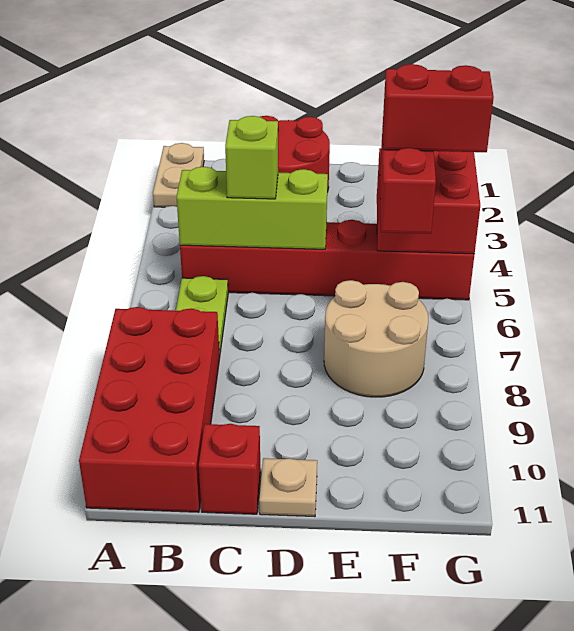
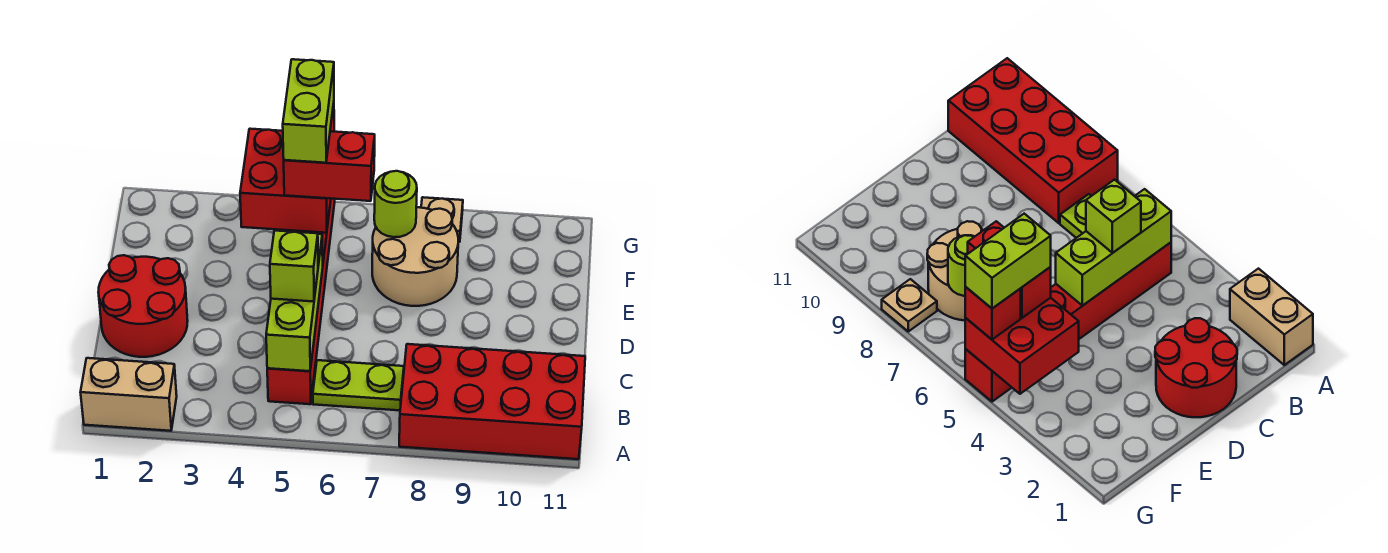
tan 1x2 plate [153,143,204,207] -> tan 1x2 brick [80,358,177,431]
red 1x1 brick [199,424,261,514] -> red 1x1 brick moved to [965,287,1021,339]
tan 1x1 plate [259,458,317,517] -> tan 1x1 plate moved to [421,197,463,242]
red 1x2 brick [383,64,494,152] -> lime 1x2 brick [283,59,334,163]
none -> lime 1x1 round brick [374,171,417,237]

